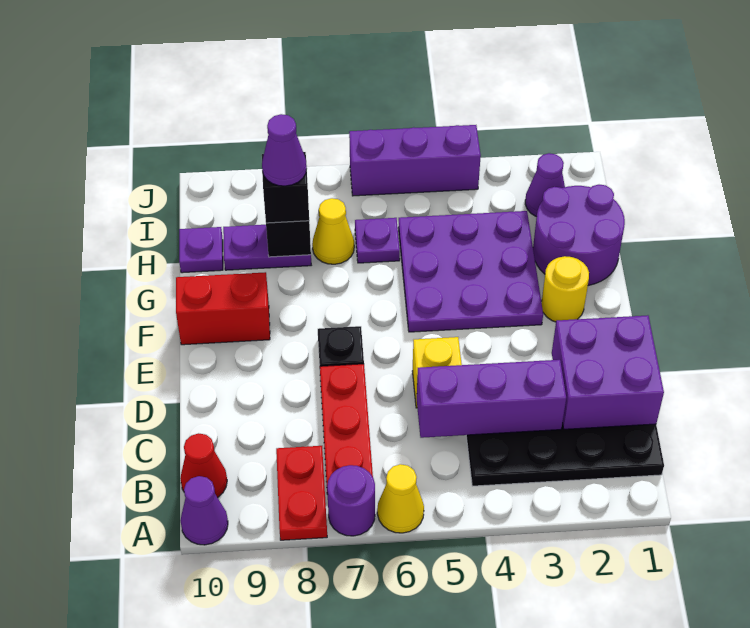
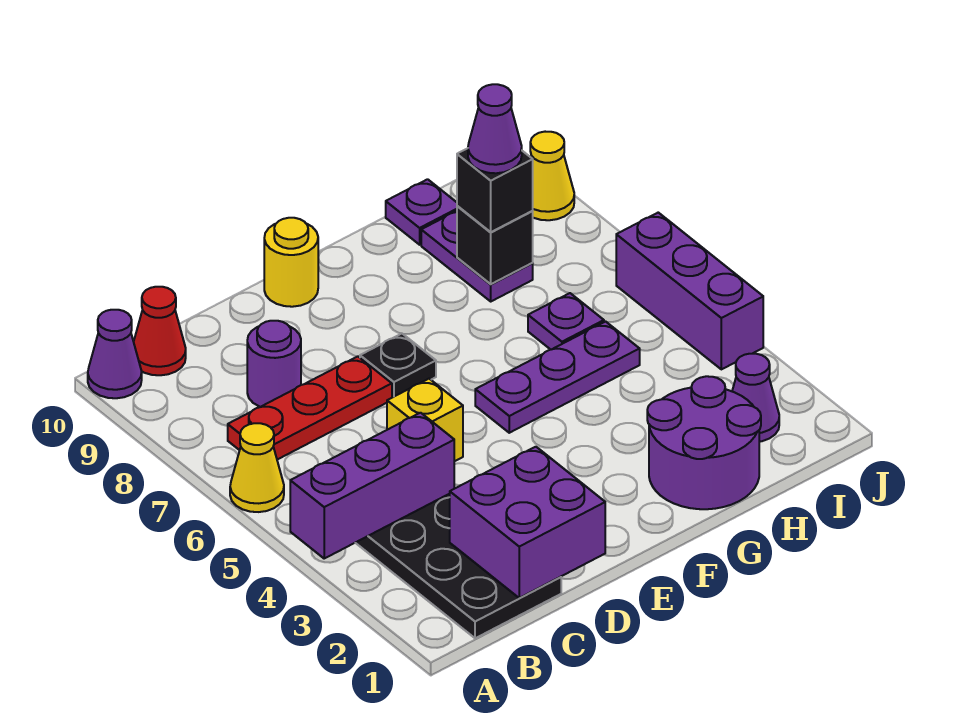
purple 1x1 round brick [327,465,375,536] -> purple 1x1 round brick moved to [247,321,301,407]
red 1x2 plate [276,446,327,540] -> none
purple 1x3 brick [417,360,566,438] -> purple 1x3 brick turned to [290,413,454,558]
yellow 1x1 round brick [542,256,589,322] -> yellow 1x1 round brick moved to [264,218,318,307]
purple 3x3 plate [398,211,543,332] -> purple 1x3 plate [475,322,640,433]
red 1x2 brick [176,272,270,345] -> none
yellow 1x1 cone [312,198,354,264] -> yellow 1x1 cone moved to [530,132,574,220]

